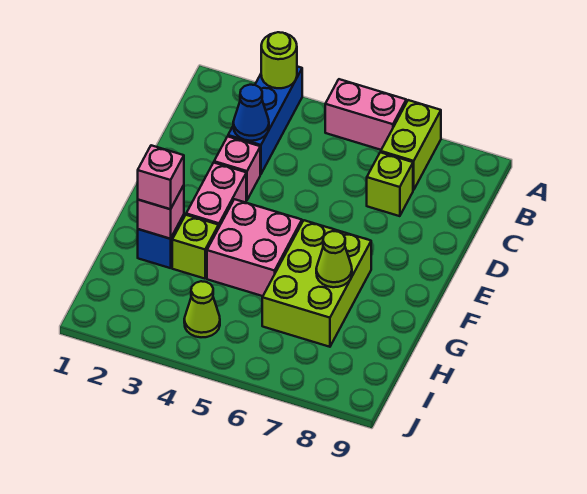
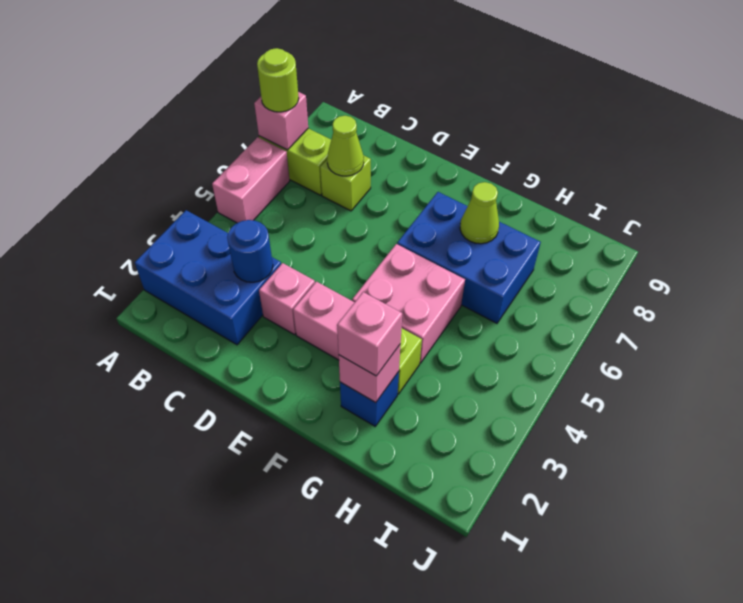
blue 1x3 brick [228,67,302,174] -> blue 2x3 brick [135,210,281,345]
lime 1x1 round brick [261,32,297,88] -> lime 1x1 round brick moved to [257,48,299,112]
none -> pink 1x1 brick [254,92,308,150]
blue 1x1 cone [233,85,269,141] -> blue 1x1 round brick [227,220,273,282]
lime 2x3 brick [262,220,371,347] -> blue 2x3 brick [397,192,541,323]
lime 1x1 cone [184,281,220,337] -> lime 1x1 cone moved to [327,116,364,176]

